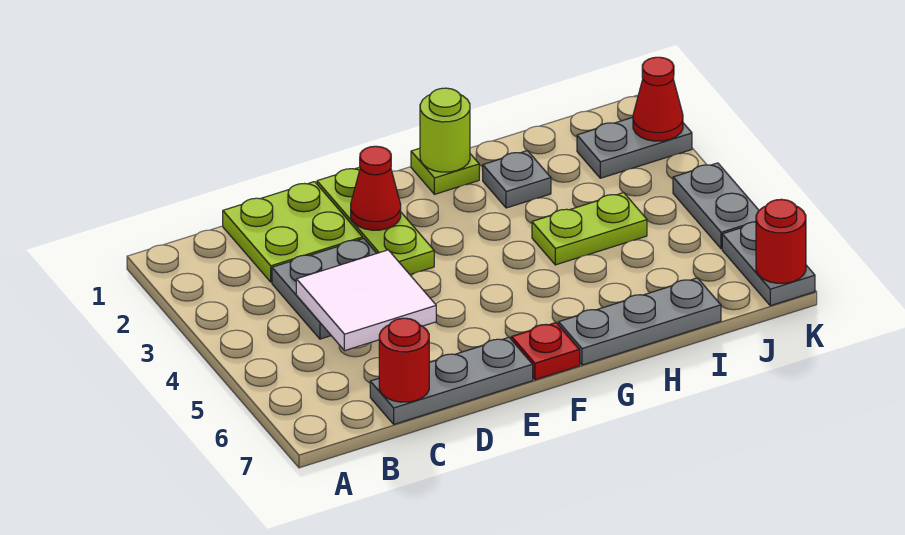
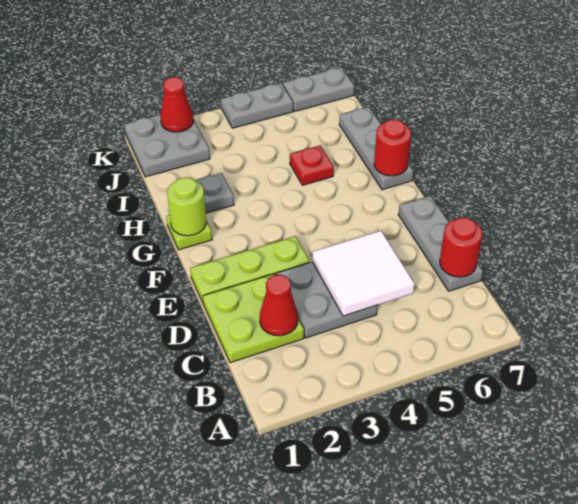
red 1x1 cone [351,146,401,230] -> red 1x1 cone moved to [260,275,298,336]
red 1x1 plate [511,323,580,380] -> red 1x1 plate moved to [290,146,334,185]
lime 1x2 plate [532,193,647,265] -> none
grey 1x2 plate [577,117,692,178] -> grey 2x2 plate [124,115,210,177]
red 1x1 round brick [756,199,806,283] -> red 1x1 round brick moved to [374,120,411,176]

